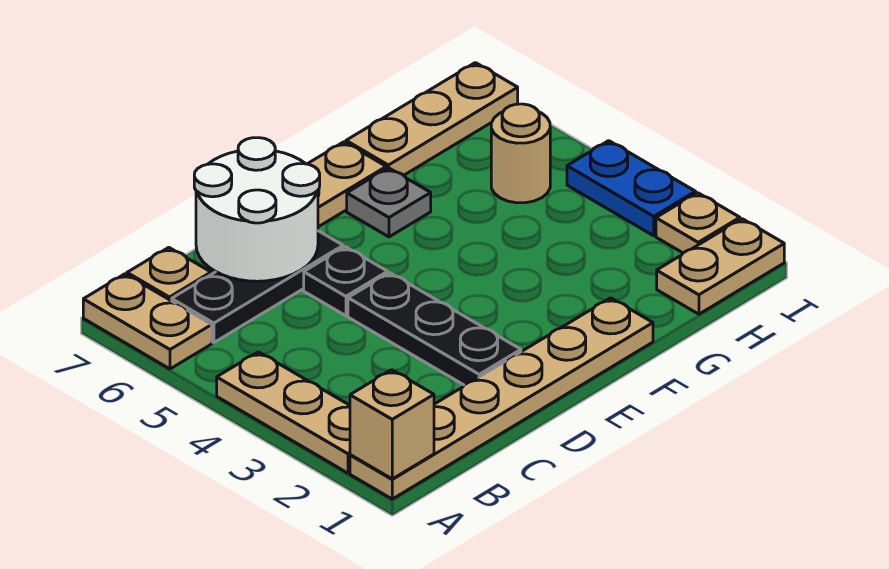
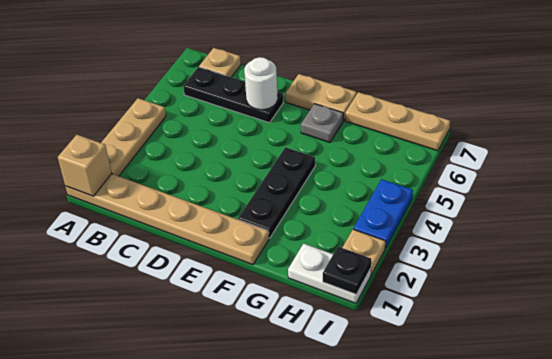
tan 1x2 plate [83,274,212,369] -> none
white 2x2 round brick [194,138,320,281] -> white 1x1 round brick [244,57,278,110]
black 1x3 plate [348,273,521,385] -> black 1x3 plate moved to [238,147,315,238]
black 1x1 plate [304,247,388,316] -> black 1x1 plate moved to [323,247,371,294]
tan 1x2 plate [657,219,784,314] -> white 1x2 plate [288,244,371,303]
tan 1x1 round brick [491,104,550,203] -> none

